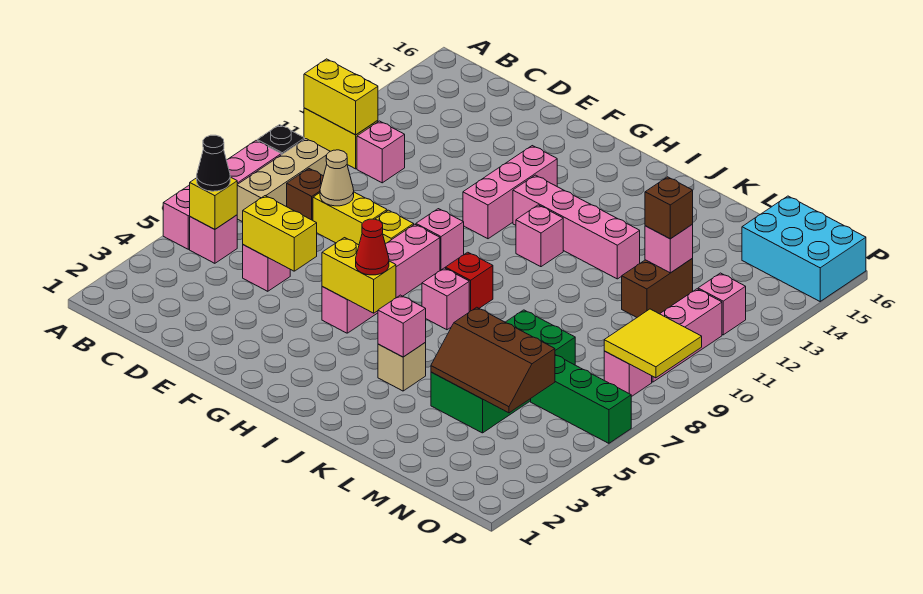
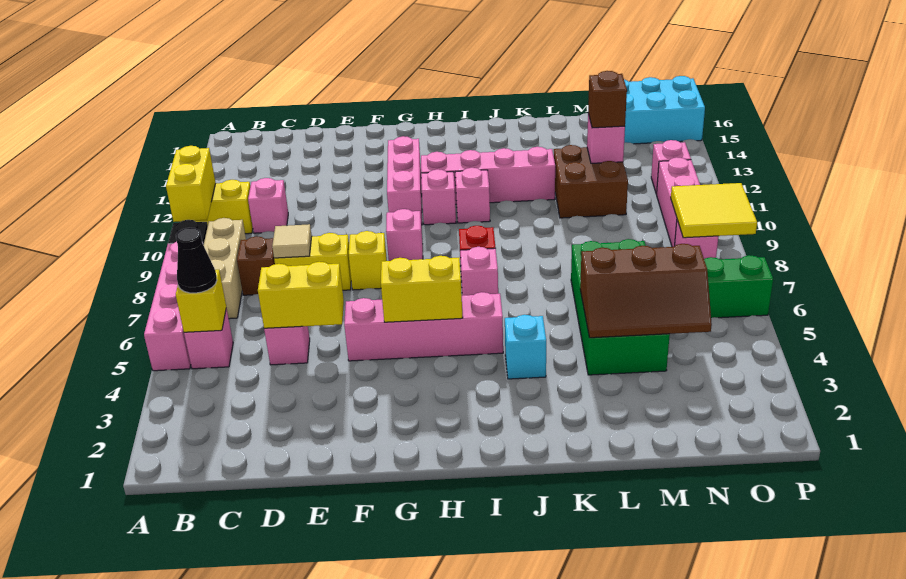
yellow 1x2 brick [304,59,378,135] -> yellow 1x2 brick turned to [166,146,216,222]
tan 1x1 cone [320,150,354,206] -> tan 1x1 tile [272,224,312,258]
pink 1x4 brick [322,224,440,333] -> pink 1x4 brick turned to [344,292,503,361]
red 1x1 cone [356,219,389,275] -> none
tan 1x1 brick [378,343,426,391] -> cyan 1x1 brick [505,315,546,379]
pink 1x1 brick [378,295,426,357] -> pink 1x1 brick moved to [421,169,456,225]
brown 1x2 brick [622,259,693,317] -> brown 2x2 brick [554,145,628,218]

